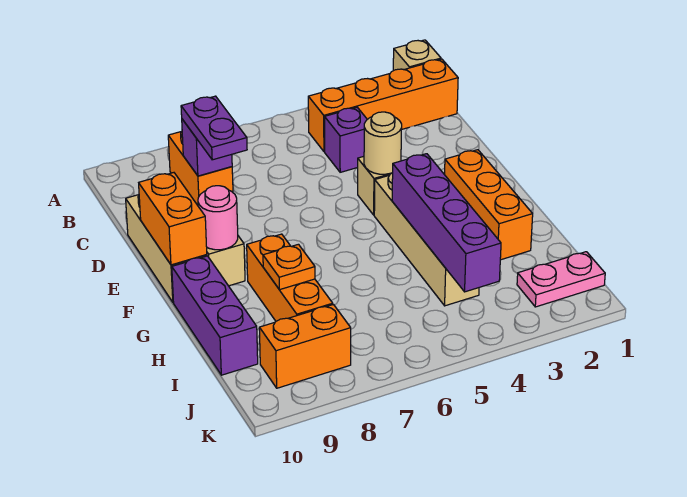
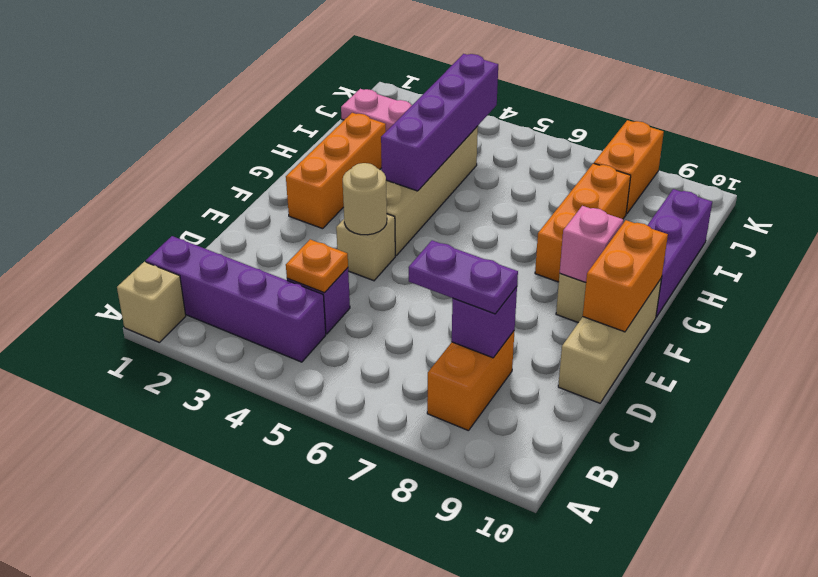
orange 1x4 brick [308,59,458,152] -> purple 1x4 brick [146,236,326,362]
purple 1x2 plate [181,96,247,160] -> purple 1x2 plate turned to [409,240,518,314]
pink 1x1 round brick [198,186,238,250] -> pink 1x1 brick [560,206,623,282]
orange 1x1 plate [263,244,315,290] -> orange 1x1 plate moved to [286,240,348,293]
orange 1x2 brick [259,305,351,388] -> orange 1x2 brick turned to [594,120,664,214]

